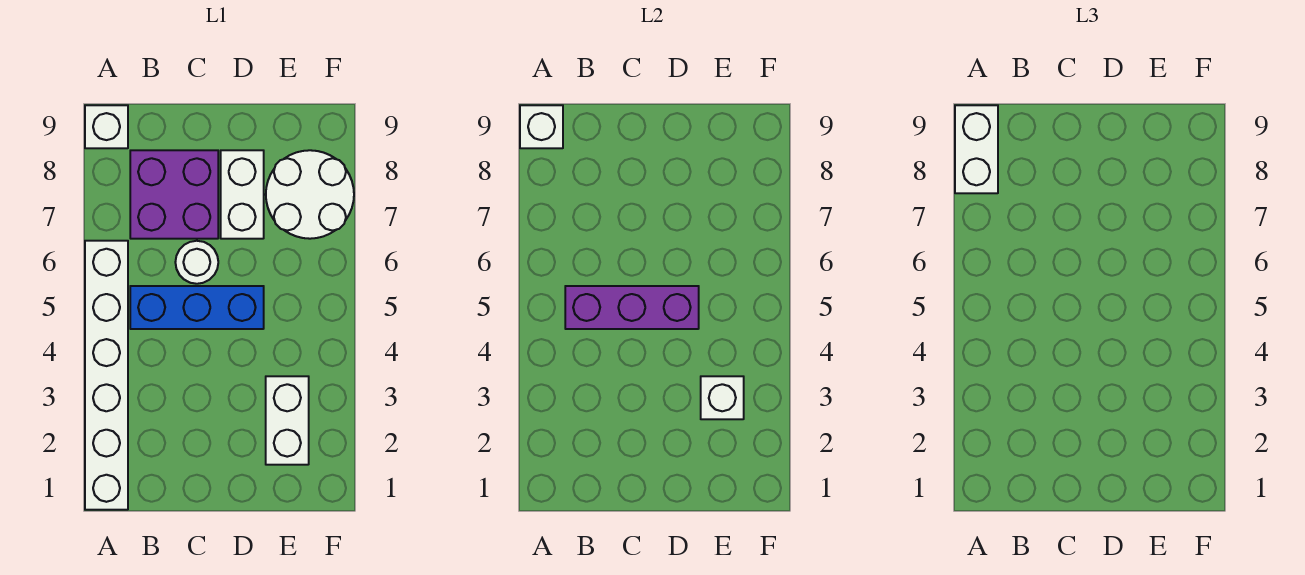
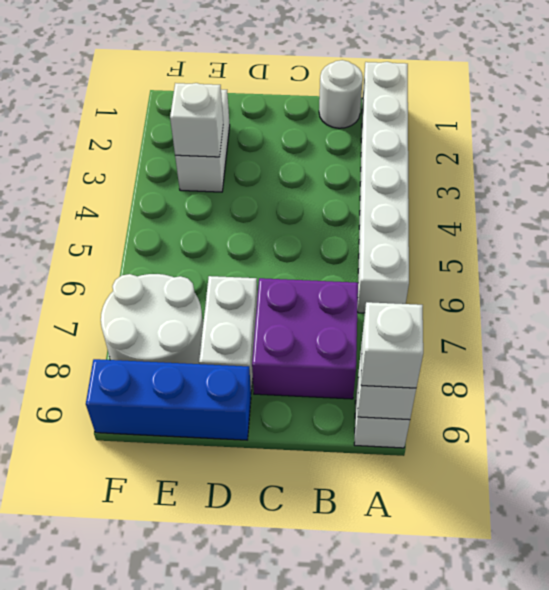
white 1x2 brick [955,105,998,193] -> white 1x1 brick [361,302,423,388]
blue 1x3 brick [130,286,264,329] -> blue 1x3 brick moved to [86,359,251,440]
purple 1x3 brick [565,286,699,329] -> none
white 1x1 round brick [175,241,218,284] -> white 1x1 round brick moved to [319,60,363,128]

